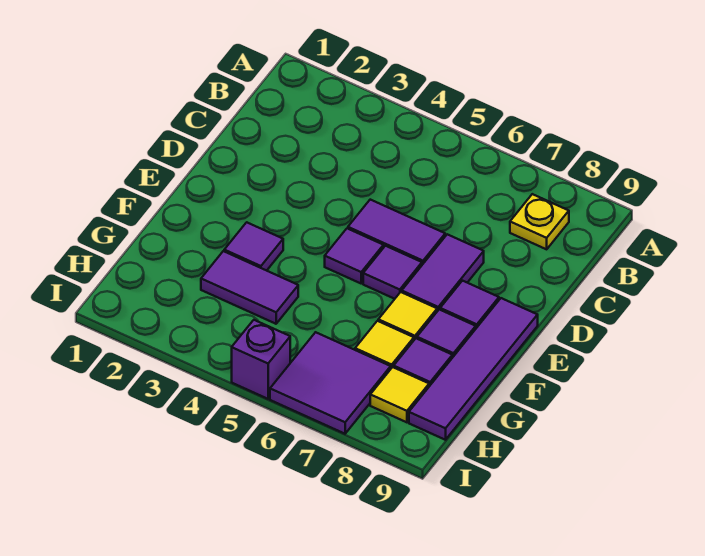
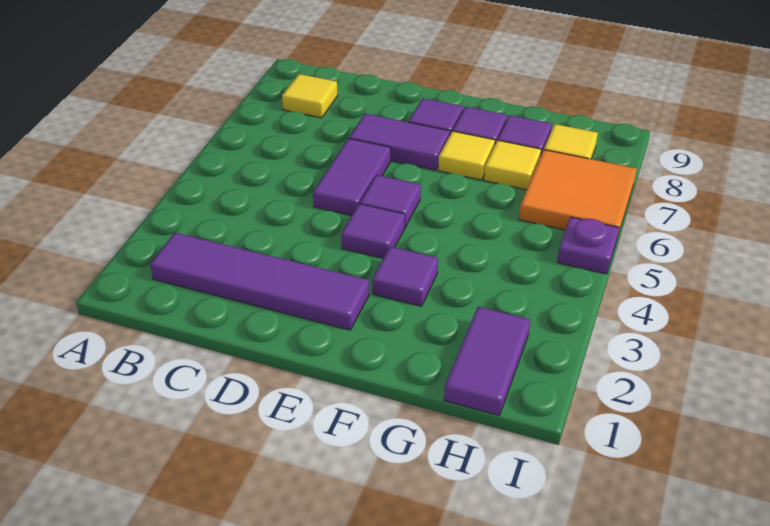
yellow 1x1 plate [510,194,569,249] -> yellow 1x1 tile [282,74,338,118]
purple 1x1 tile [363,246,422,299] -> purple 1x1 tile moved to [341,204,405,258]
purple 1x4 tile [409,298,538,440] -> purple 1x4 tile moved to [150,233,369,330]
purple 1x2 tile [201,251,298,324] -> purple 1x2 tile moved to [444,307,530,415]
purple 2x2 tile [270,332,391,434] -> orange 2x2 tile [519,150,637,238]
purple 1x1 brick [232,320,290,399] -> purple 1x1 plate [557,217,619,274]

